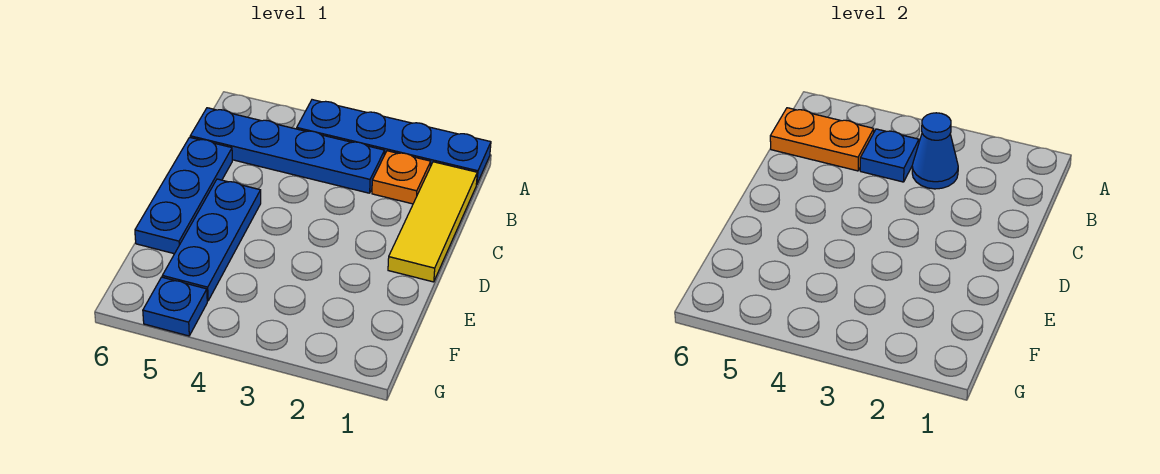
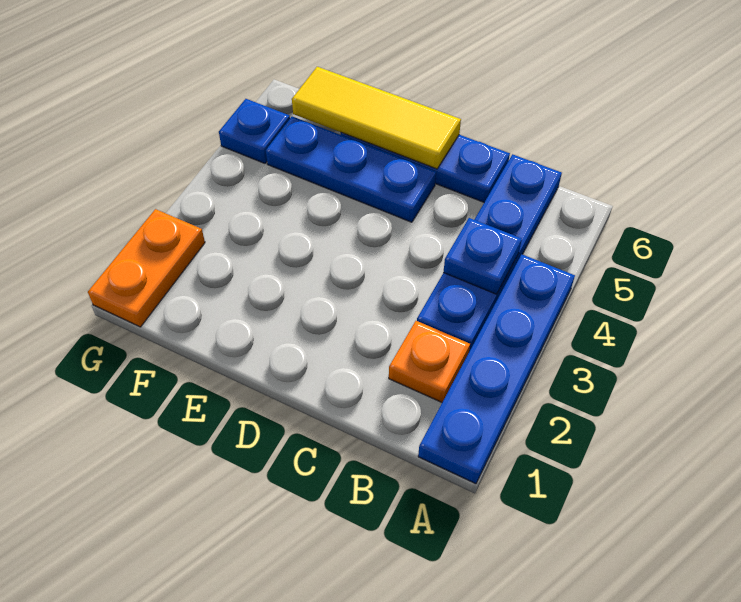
yellow 1x3 tile [388,162,477,282] -> yellow 1x3 tile moved to [292,67,461,169]
blue 1x1 cone [912,113,958,189] -> none
orange 1x2 plate [770,108,874,171] -> orange 1x2 plate moved to [88,209,205,327]

